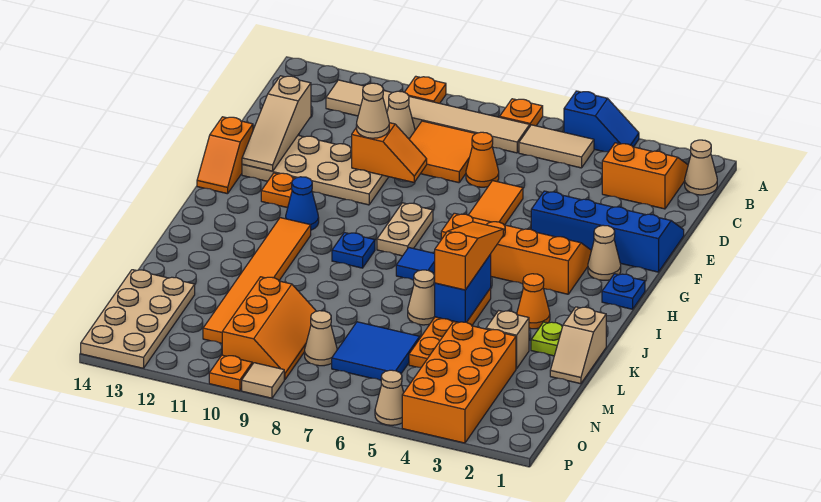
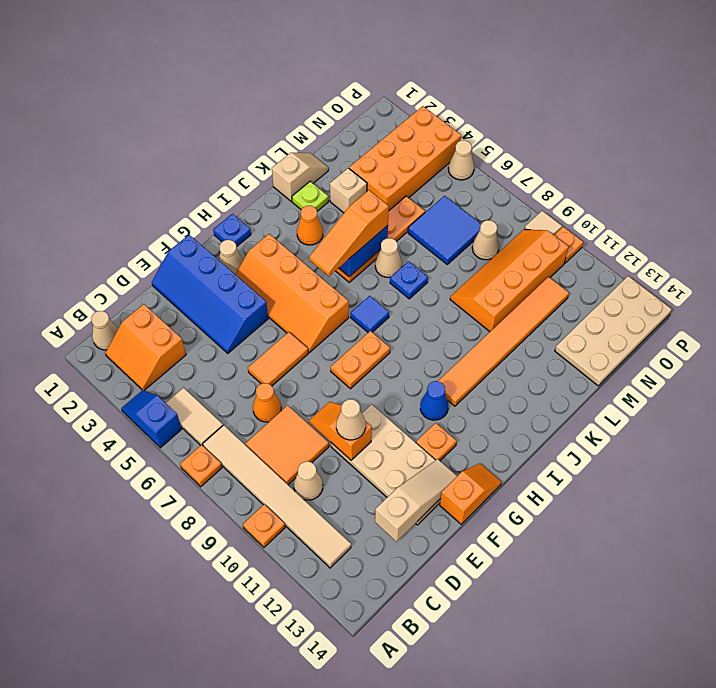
tan 1x2 plate [377,203,433,256] -> orange 1x2 plate [331,331,390,389]
blue 1x1 plate [332,233,375,268] -> blue 1x1 plate moved to [390,261,428,299]
orange 2x3 slope [222,277,316,380] -> orange 2x4 slope [450,229,569,332]

